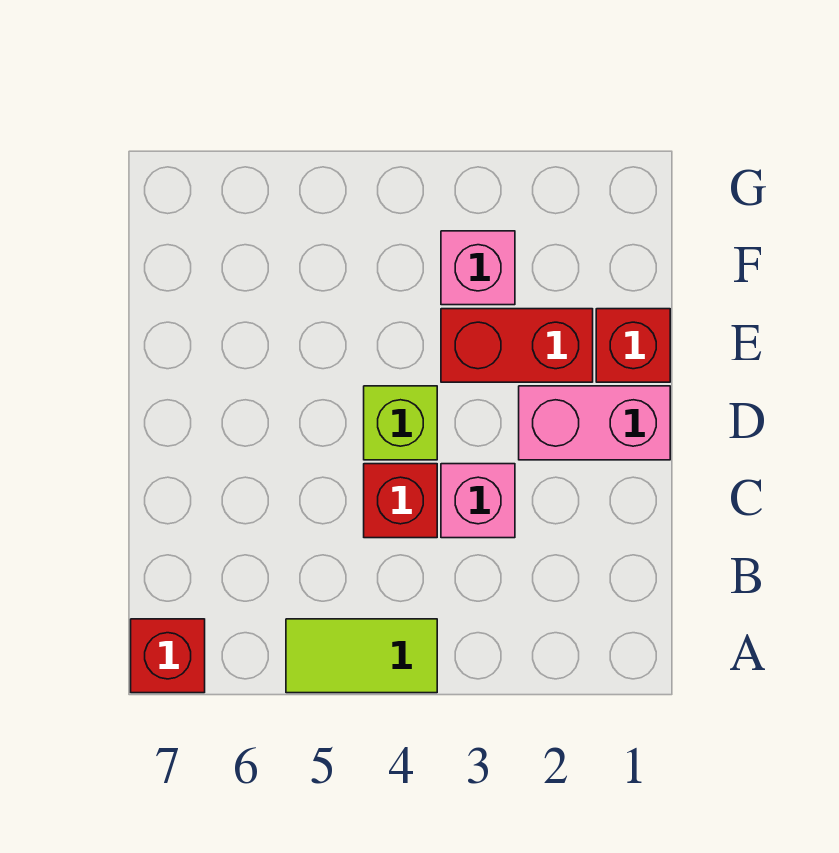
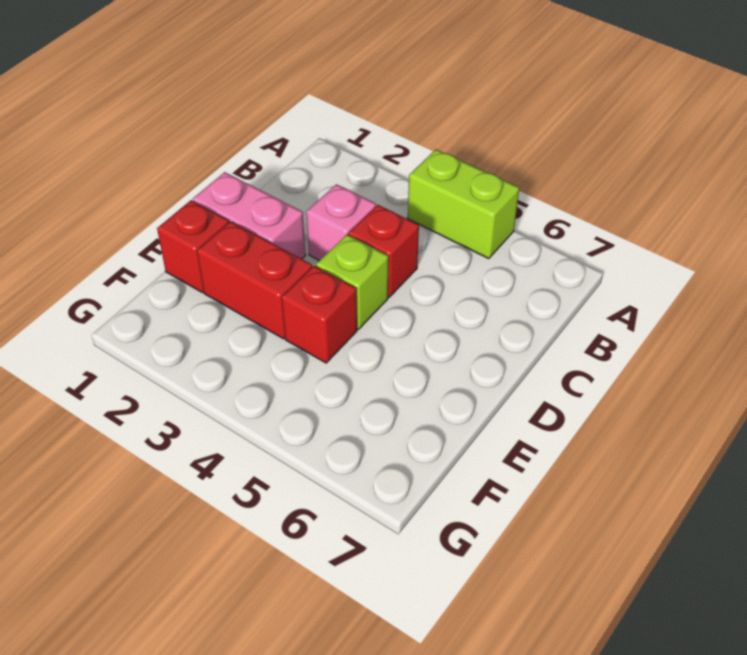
lime 1x2 tile [286,619,437,693] -> lime 1x2 brick [408,150,519,259]
red 1x1 brick [131,619,205,693] -> red 1x1 brick moved to [282,266,357,363]
pink 1x1 brick [441,231,515,305] -> none

